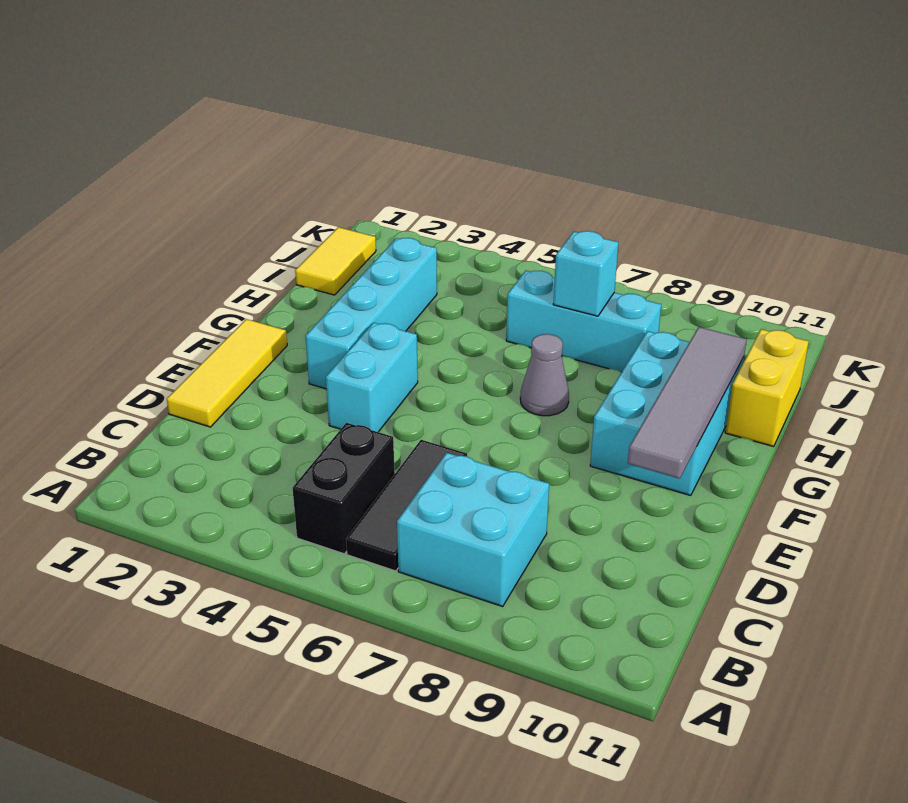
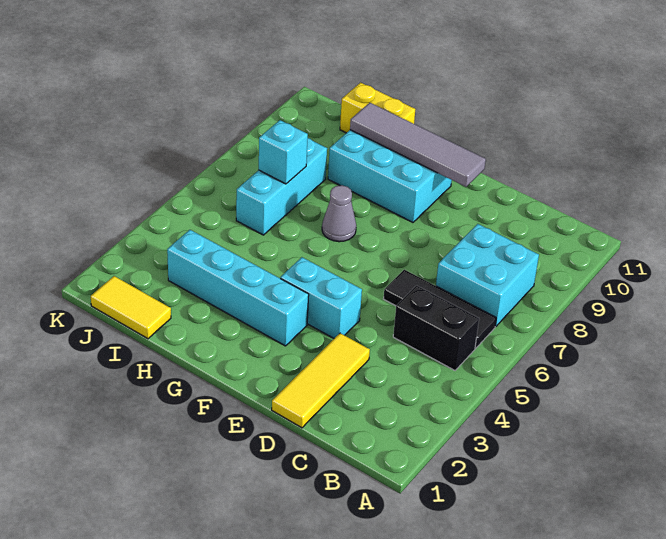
yellow 1x3 tile [167,319,287,427] -> yellow 1x3 tile turned to [272,333,370,428]

